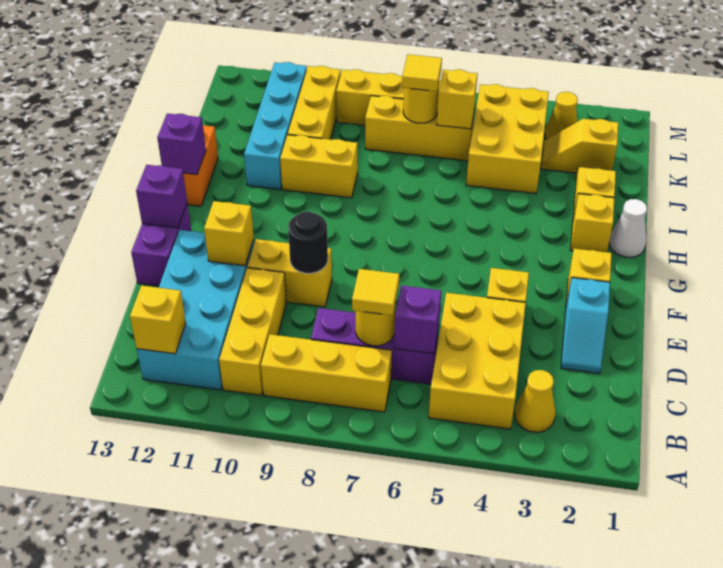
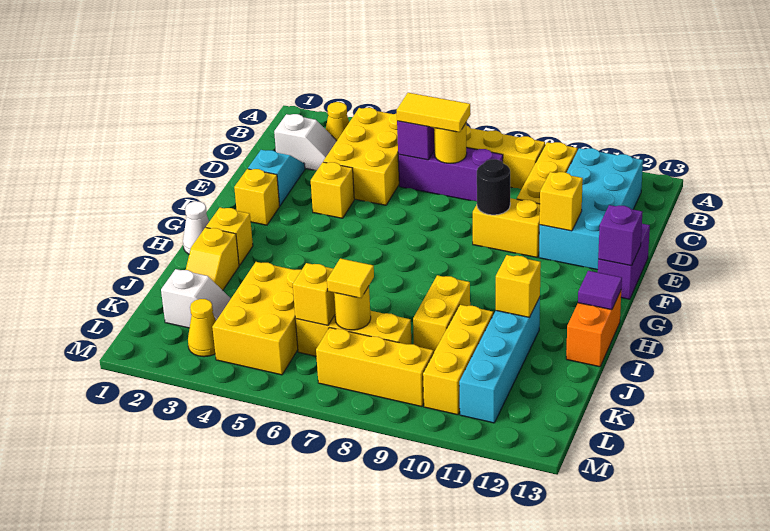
yellow 1x1 brick [130,286,186,354] -> yellow 1x1 brick moved to [496,255,541,317]
none -> white 1x2 slope [274,114,336,170]
yellow 1x1 tile [352,269,399,315] -> yellow 1x2 tile [397,93,471,132]
purple 1x1 brick [157,113,206,175] -> purple 1x1 tile [578,271,622,310]
yellow 1x2 brick [280,135,358,198] -> yellow 1x2 brick turned to [413,275,470,352]
yellow 1x2 slope [541,119,618,173] -> white 1x2 slope [161,269,231,328]

